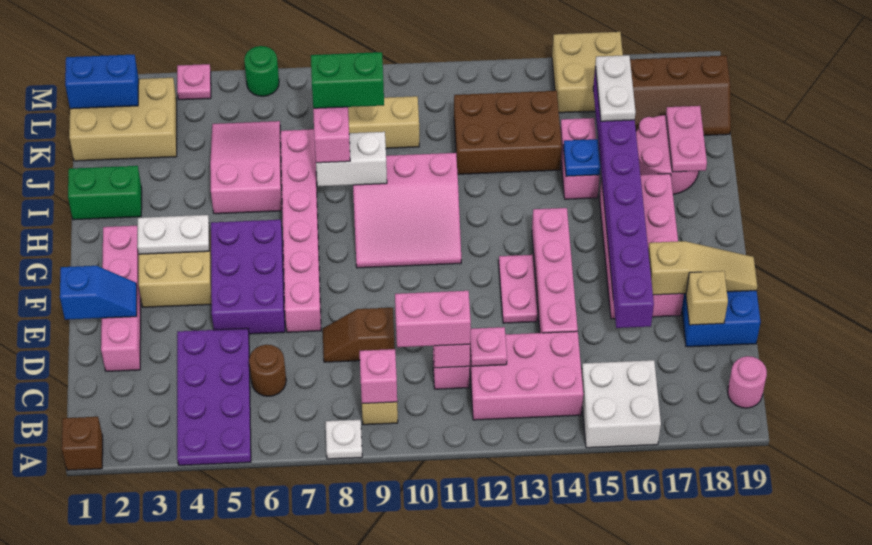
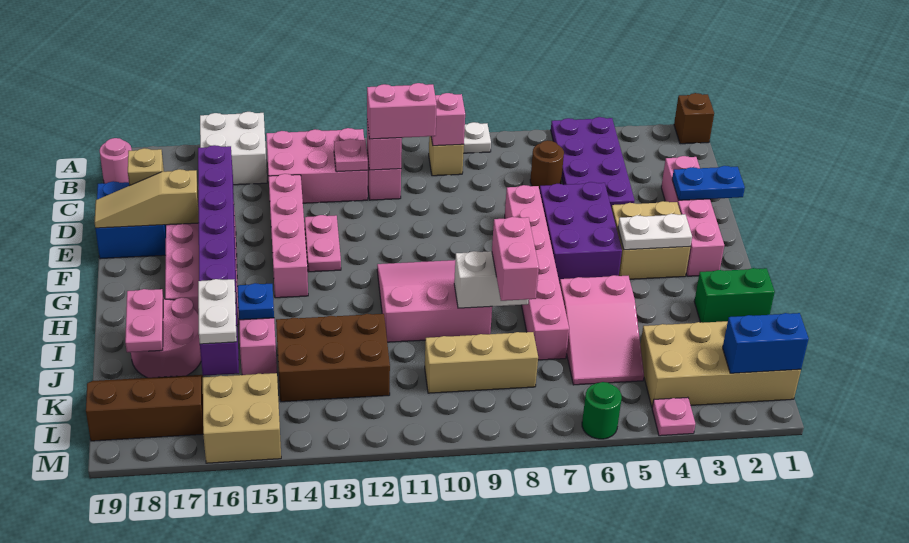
brown 1x2 slope [323,308,395,362] -> none
blue 1x2 slope [60,266,137,320] -> blue 1x2 plate [672,166,745,200]
green 1x2 brick [311,52,384,108] -> none
tan 2x3 brick [69,78,177,161] -> tan 2x4 brick [640,321,801,407]

